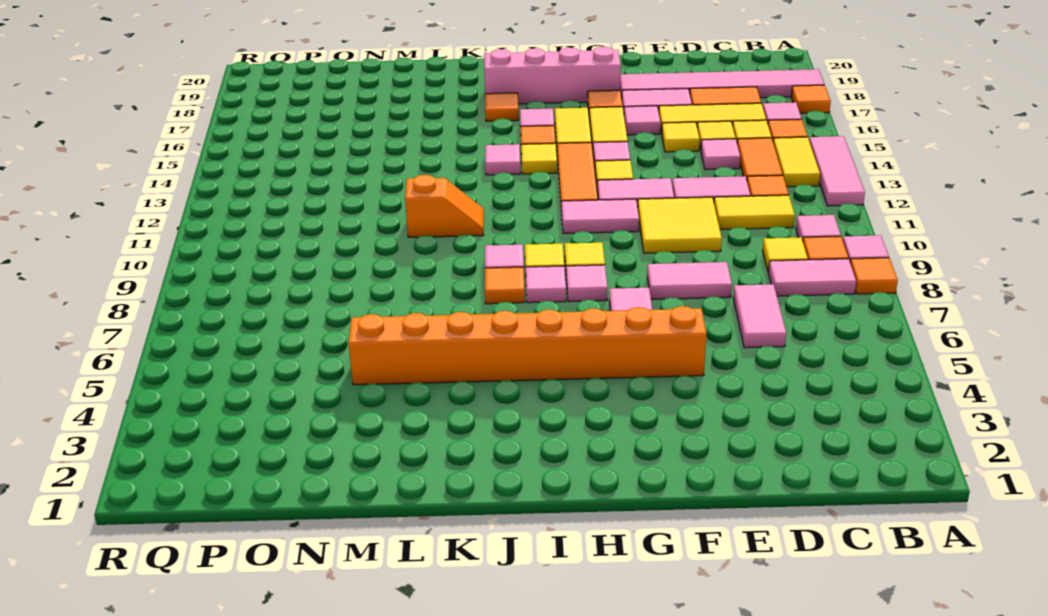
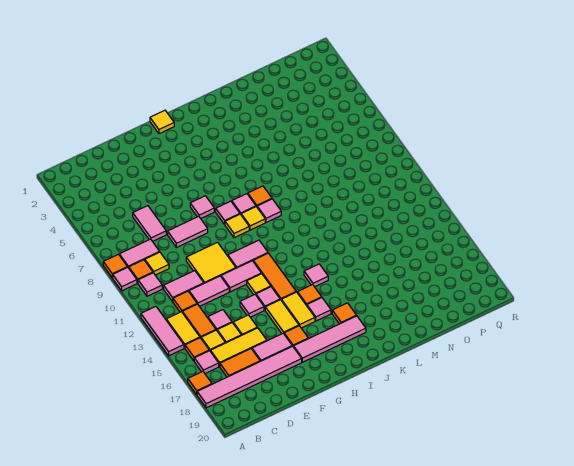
yellow 1x2 tile [714,195,795,229] -> pink 1x2 tile [164,271,204,302]
orange 1x8 brick [348,306,706,385] -> none
pink 1x1 tile [624,106,660,135] -> pink 1x1 tile moved to [240,295,264,317]
pink 1x4 brick [484,47,621,104] -> pink 1x4 tile [294,316,366,362]
yellow 1x1 tile [521,143,557,174] -> yellow 1x1 tile moved to [150,110,174,134]
orange 1x2 slope [405,175,484,237] -> none

